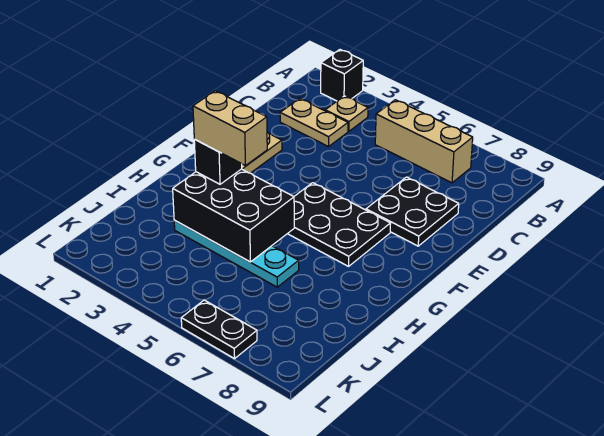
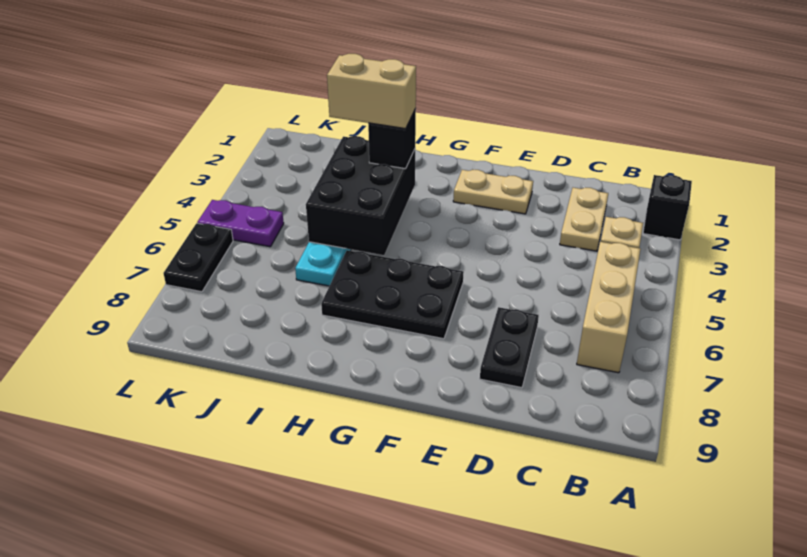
black 2x2 plate [366,177,459,246] -> black 1x2 plate [480,307,539,388]
black 2x3 plate [288,183,391,266] -> black 2x3 plate turned to [321,250,464,339]
tan 1x2 brick [193,91,267,166] -> tan 1x2 brick turned to [327,54,416,129]
none -> purple 1x2 plate [197,200,284,247]

